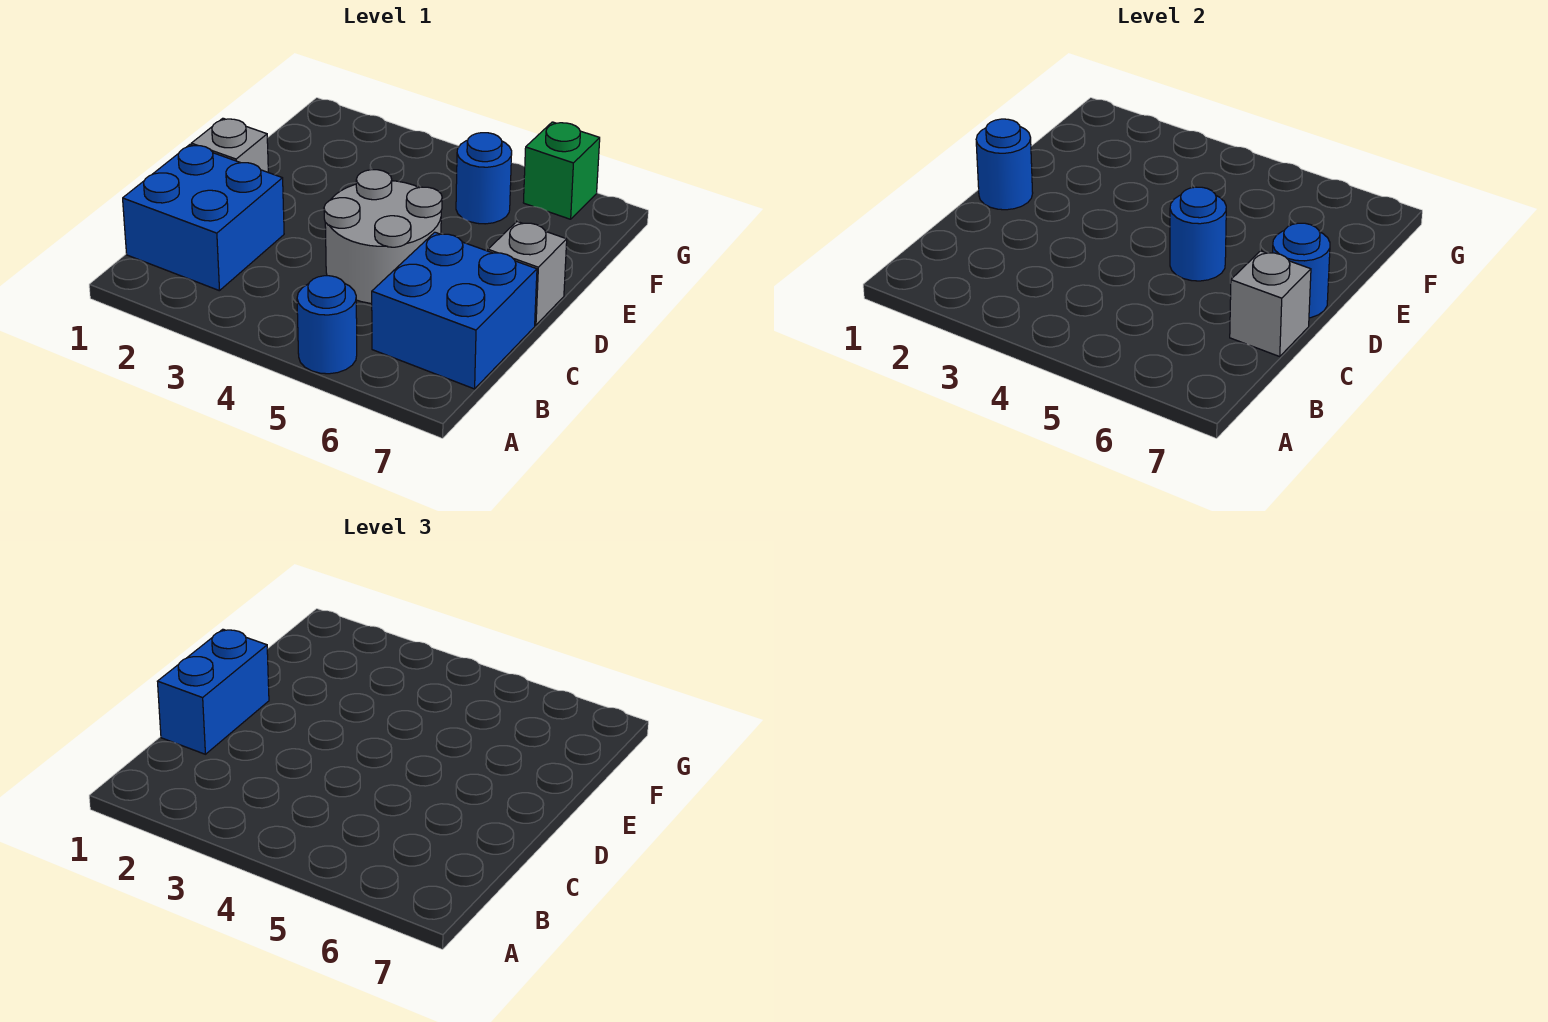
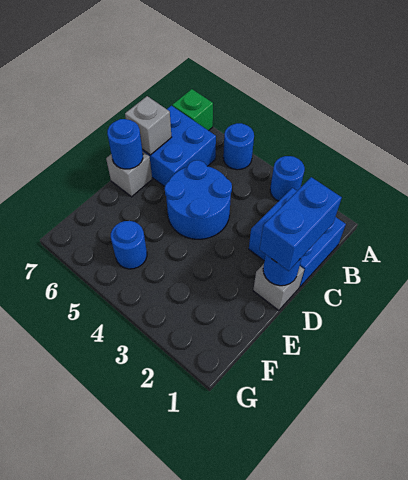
grey 2x2 round brick [324,170,442,303] -> blue 2x2 round brick [165,160,232,239]
blue 1x1 round brick [1170,187,1226,281] -> blue 1x1 round brick moved to [270,156,305,201]
green 1x1 brick [523,122,600,219] -> green 1x1 brick moved to [172,89,213,131]

